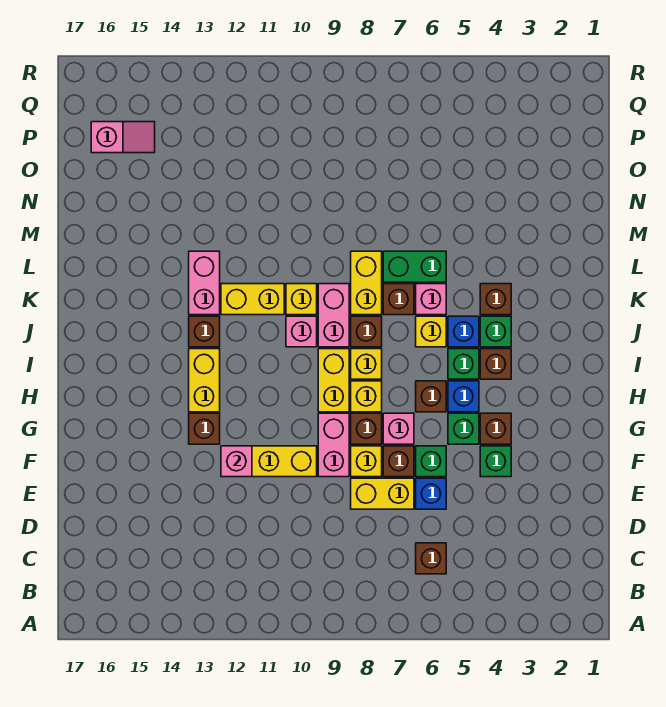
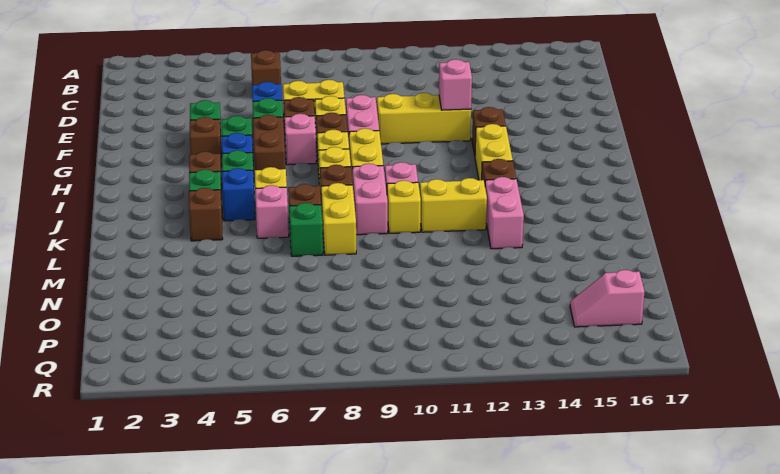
brown 1x1 brick [416,381,446,412] -> brown 1x2 brick [253,115,285,170]
green 1x2 brick [383,251,446,282] -> green 1x1 brick [289,203,323,256]

